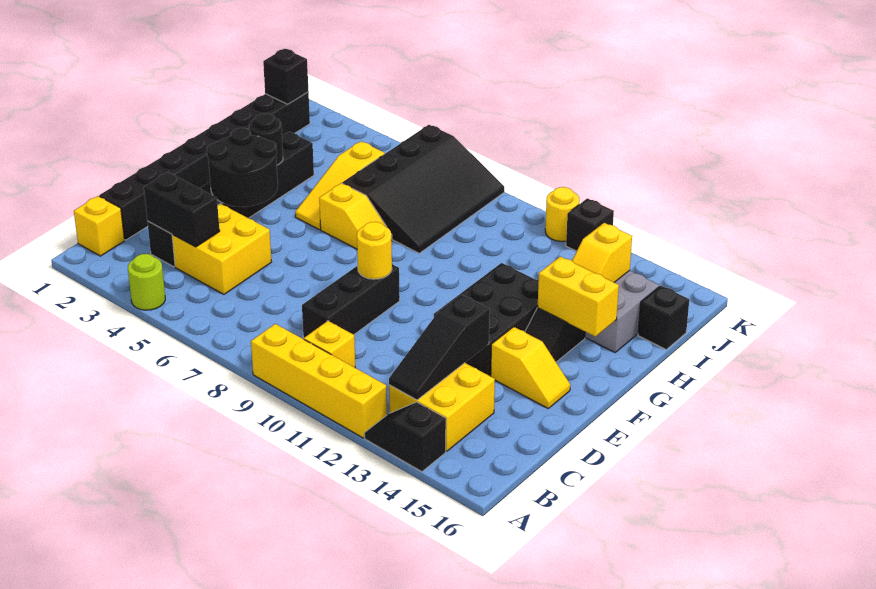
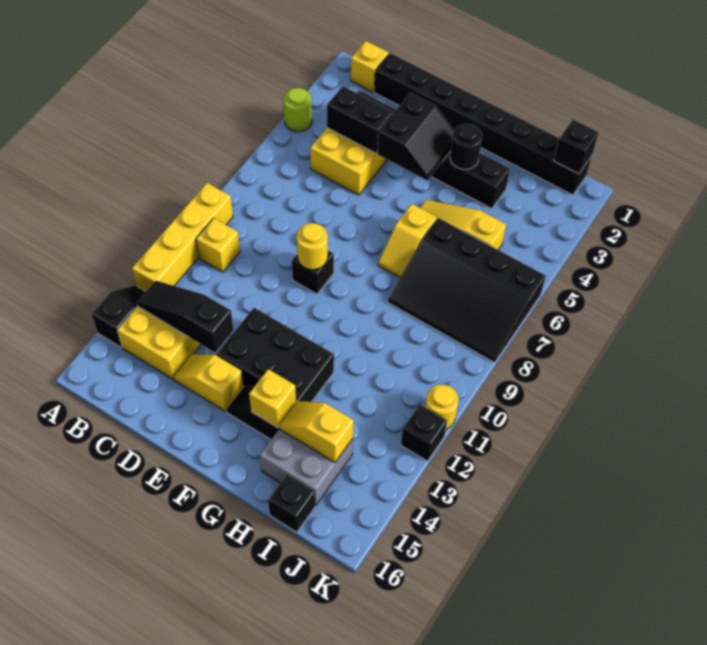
black 1x2 brick [144,172,220,247] -> black 1x2 brick turned to [327,86,393,153]
black 1x3 brick [302,264,400,338] -> black 1x1 brick [292,251,334,294]
black 2x2 round brick [207,128,278,207] -> black 2x2 slope [377,93,454,181]
yellow 1x2 slope [491,327,570,408] -> yellow 1x2 slope turned to [173,354,243,411]
yellow 1x2 brick [538,256,619,337] -> yellow 1x1 brick [249,369,296,428]

